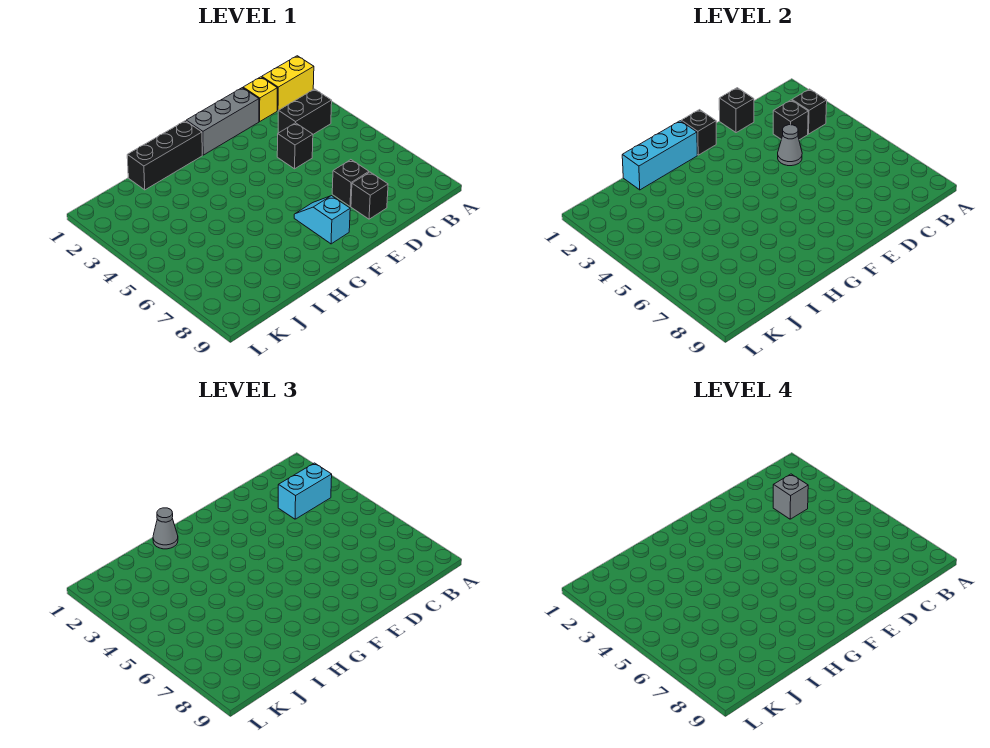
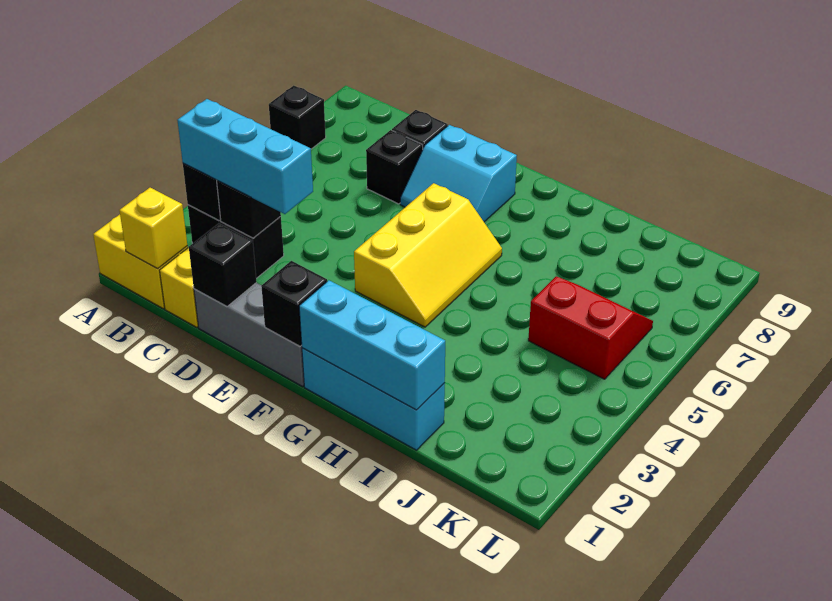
none -> yellow 1x1 brick [119,188,187,268]
cyan 1x2 brick [278,463,332,519] -> cyan 1x3 brick [177,99,313,214]
grey 1x1 brick [773,474,808,519] -> none
black 1x1 brick [277,123,313,169] -> black 1x1 brick moved to [269,86,326,149]
grey 1x1 cone [778,125,802,166] -> none
none -> yellow 2x3 slope [354,183,502,327]
cyan 1x2 slope [294,196,350,244] -> cyan 2x2 slope [400,125,517,222]
black 1x3 brick [127,121,202,190] -> cyan 1x3 brick [302,348,445,450]
grey 1x1 cone [153,508,178,549] -> none
none -> red 2x2 slope [528,276,653,379]

